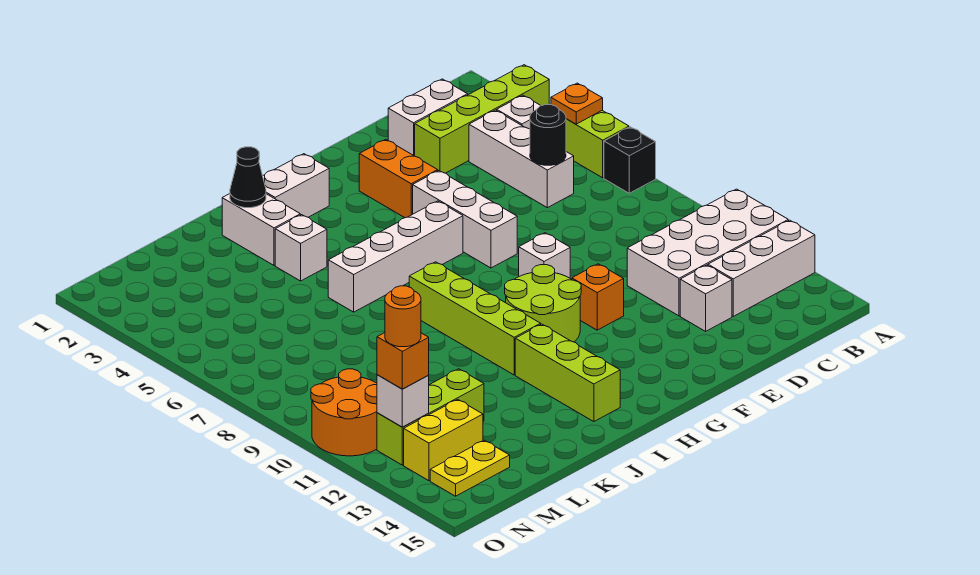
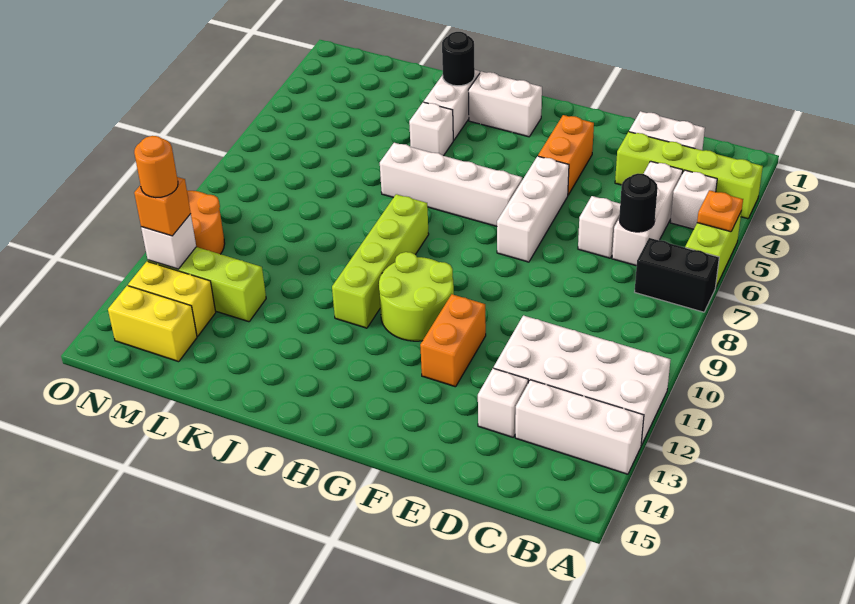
black 1x1 brick [604,127,656,193] -> black 1x2 brick [635,238,719,312]
white 1x1 brick [519,233,570,278] -> white 1x1 brick moved to [578,196,620,258]
orange 1x1 brick [572,264,624,330] -> orange 1x2 brick [420,294,486,387]
lime 1x3 brick [515,324,620,422] -> none
black 1x1 cone [230,147,266,208] -> black 1x1 round brick [442,32,475,86]
yellow 1x2 plate [430,440,510,496] -> yellow 1x2 brick [108,286,197,362]

